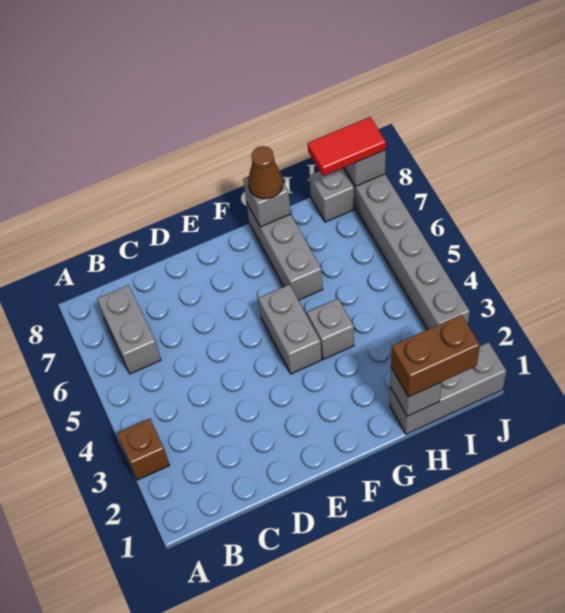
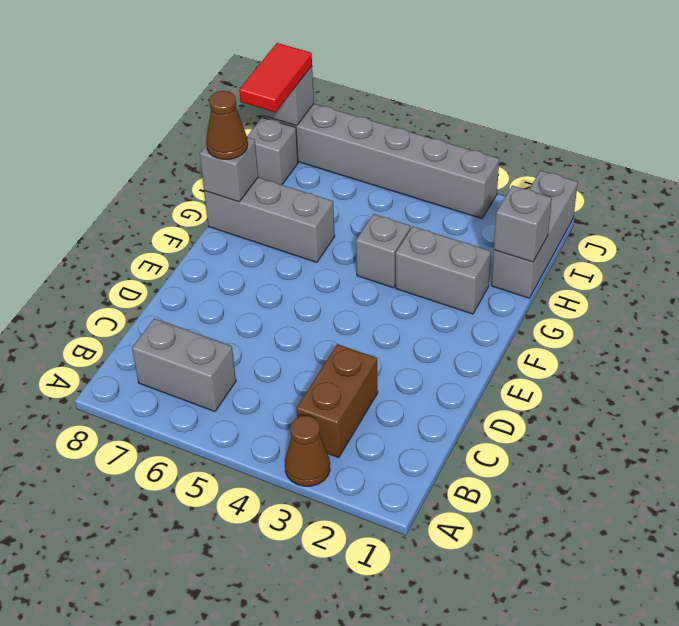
brown 1x1 brick [117,419,169,480] -> brown 1x1 cone [285,416,330,486]
grey 1x2 brick [258,285,322,374] -> grey 1x2 brick moved to [396,226,491,314]
brown 1x2 brick [391,315,480,397] -> brown 1x2 brick moved to [296,344,378,458]

